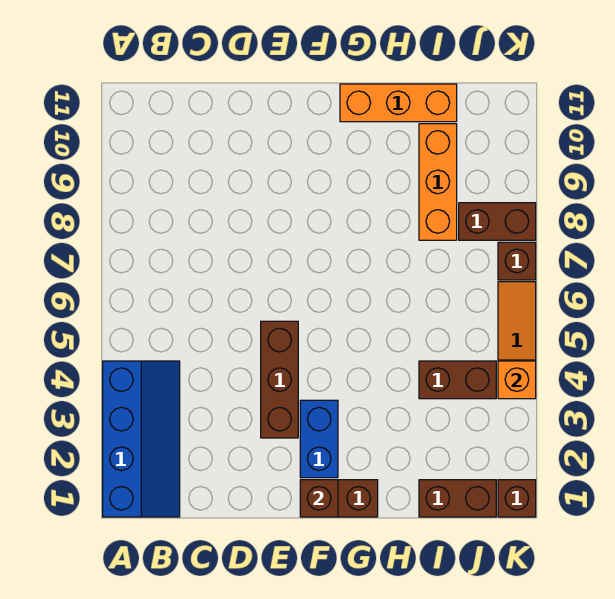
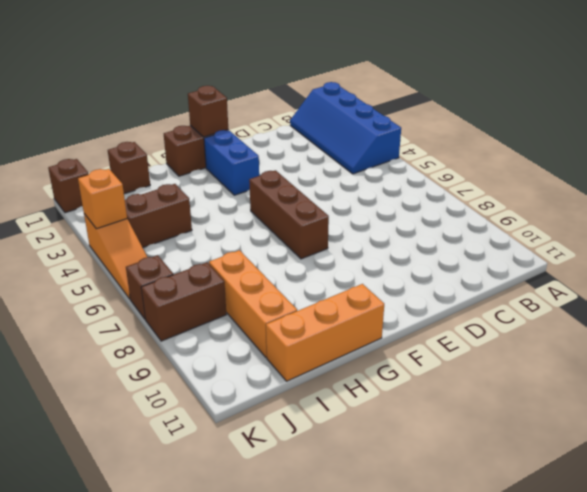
brown 1x3 brick [261,321,298,438] -> brown 1x3 brick moved to [249,170,329,259]
brown 1x2 brick [419,480,496,517] -> brown 1x1 brick [108,142,150,194]

